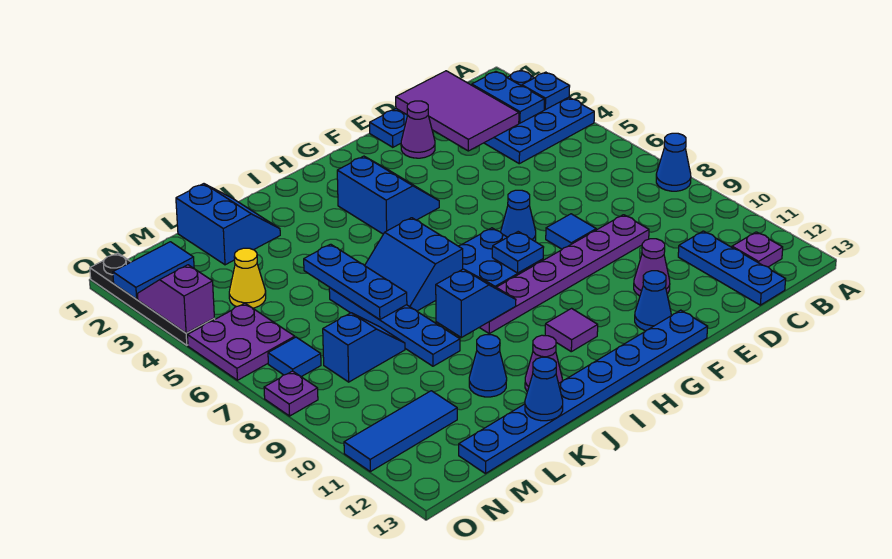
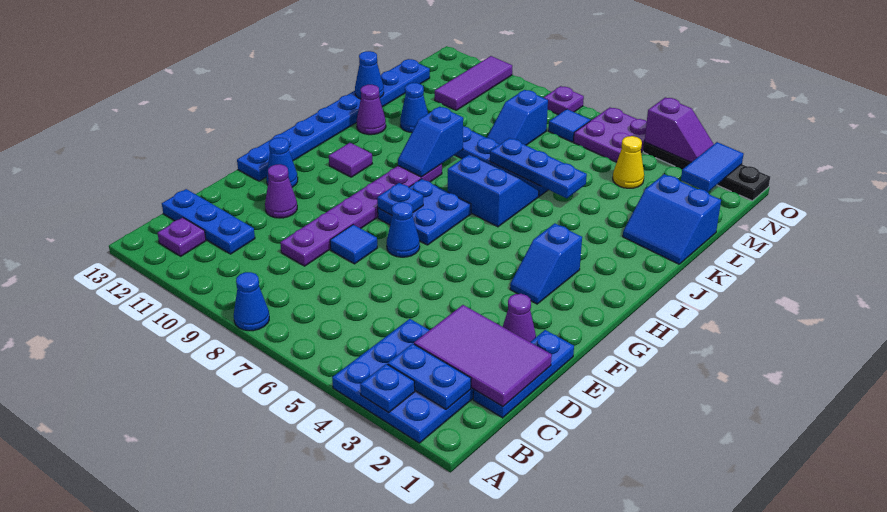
blue 2x2 slope [337,156,439,234] -> blue 1x2 slope [510,223,582,304]
blue 1x3 tile [344,391,457,472] -> purple 1x3 tile [435,56,512,110]

